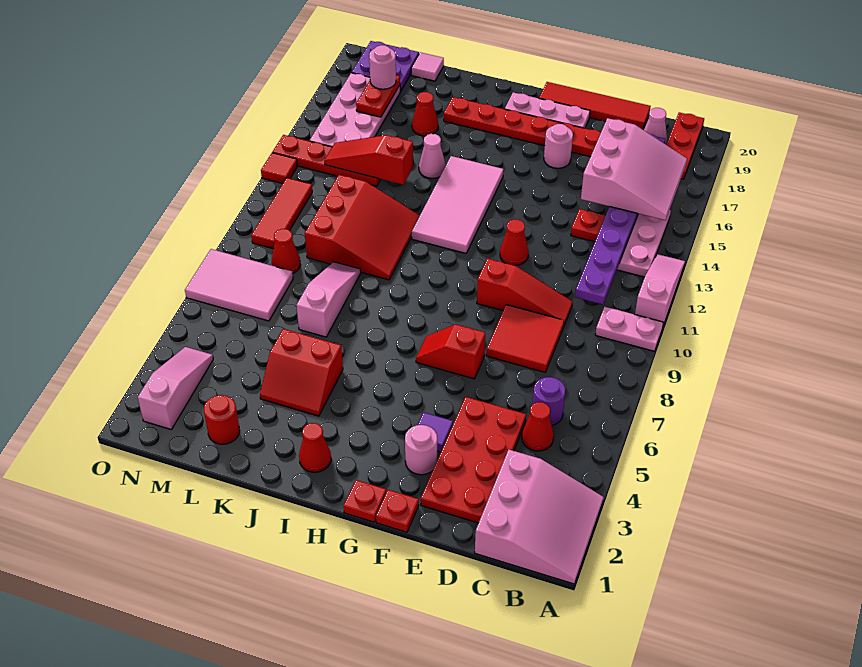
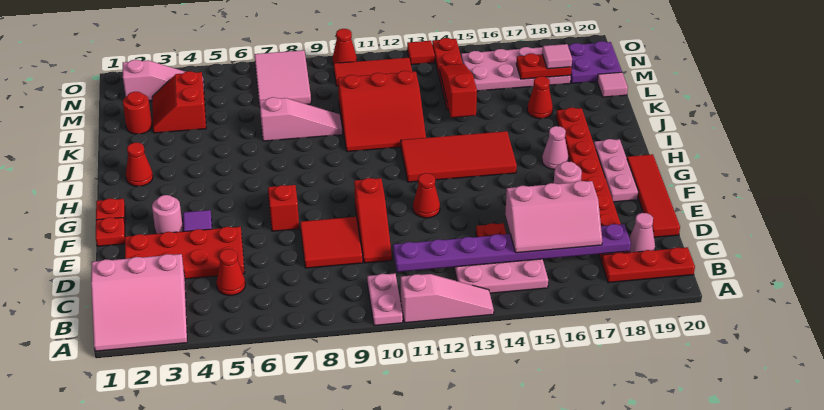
pink 3x3 slope [581,118,687,220] -> pink 2x3 slope [505,181,602,253]
purple 1x1 round brick [532,377,565,426] -> none
pink 2x4 tile [412,156,503,253] -> red 2x4 tile [401,131,517,182]
red 2x2 slope [260,329,343,416] -> red 2x2 slope moved to [152,71,206,133]
pink 1x1 cone [419,134,446,178] -> pink 1x1 cone moved to [542,126,569,170]
red 1x1 cone [272,229,300,273] -> red 1x1 cone moved to [333,29,357,65]
pink 1x1 round brick [369,45,396,89] -> pink 1x1 tile [542,44,572,69]

